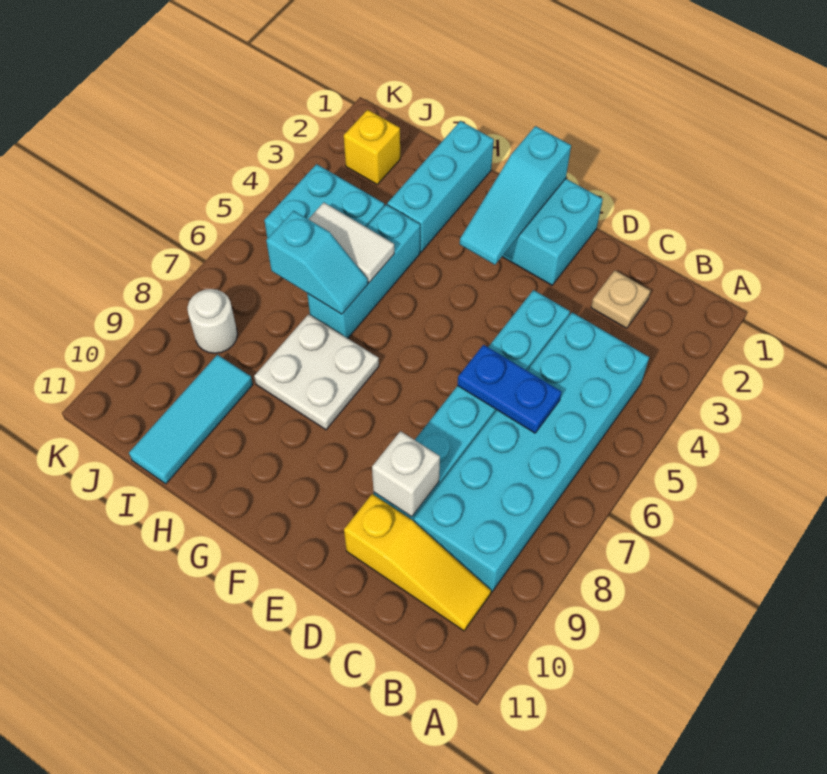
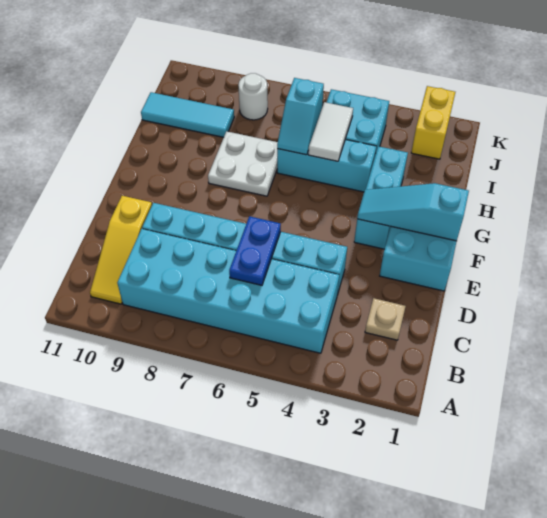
white 1x1 brick [372,431,440,517] -> none
cyan 1x3 brick [387,121,494,252] -> cyan 1x3 brick turned to [354,146,408,249]
yellow 1x1 brick [344,110,400,184] -> yellow 1x2 brick [411,86,455,159]

